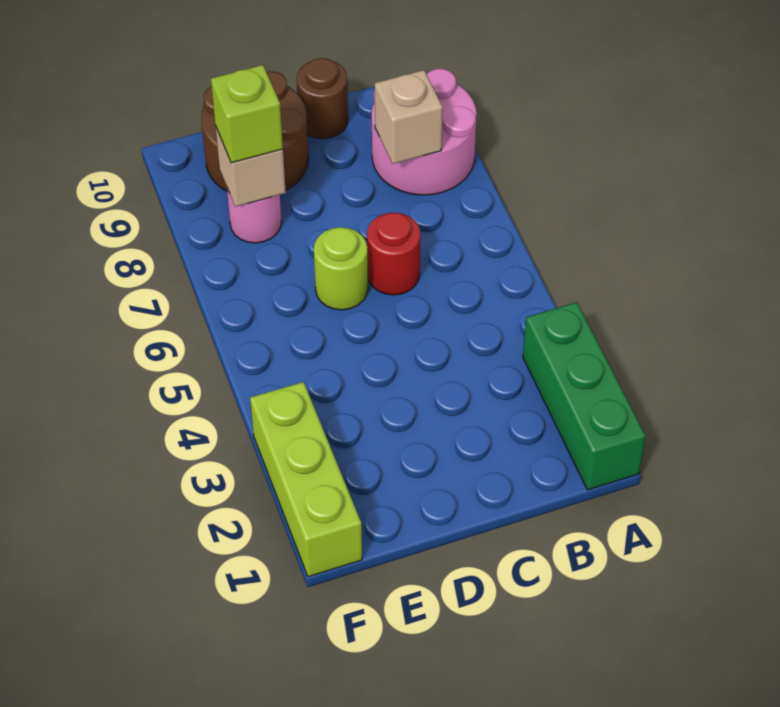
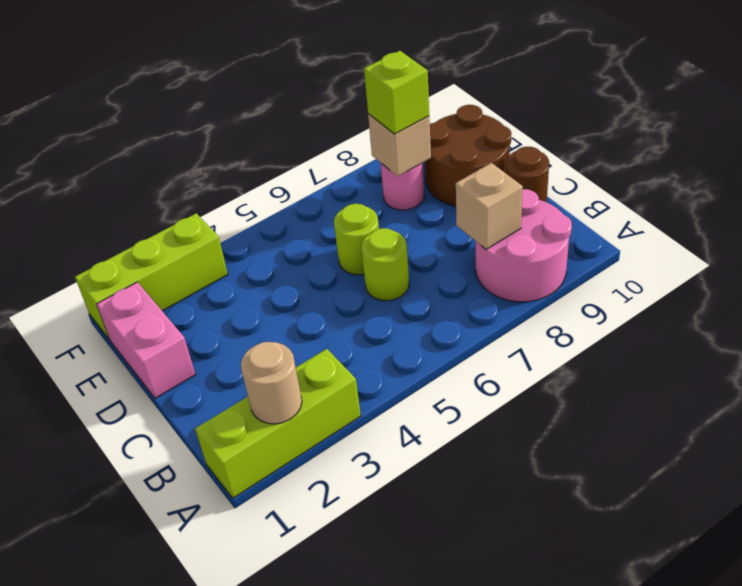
green 1x3 brick [523,302,646,490] -> lime 1x3 brick [195,349,361,498]
none -> tan 1x1 round brick [241,342,302,424]
red 1x1 round brick [367,213,420,295] -> lime 1x1 round brick [361,228,409,301]
none -> pink 1x2 brick [97,282,196,398]

